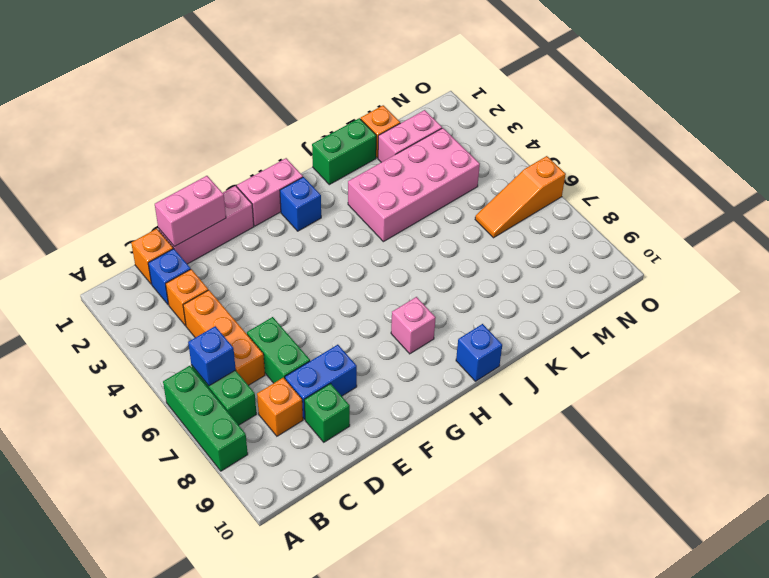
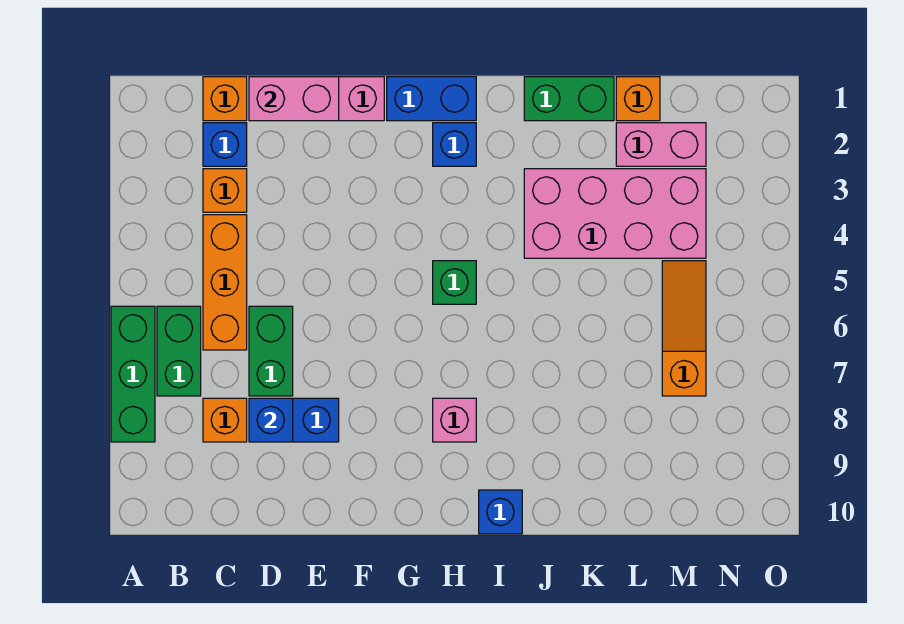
blue 1x1 brick [188,326,236,386] -> blue 1x1 brick moved to [249,398,293,442]
green 1x1 brick [304,384,350,442] -> green 1x1 brick moved to [433,261,476,304]
pink 1x2 brick [237,158,303,226] -> blue 1x2 brick [387,77,476,121]
orange 1x3 slope [475,156,566,238] -> orange 1x3 slope turned to [662,261,706,396]

